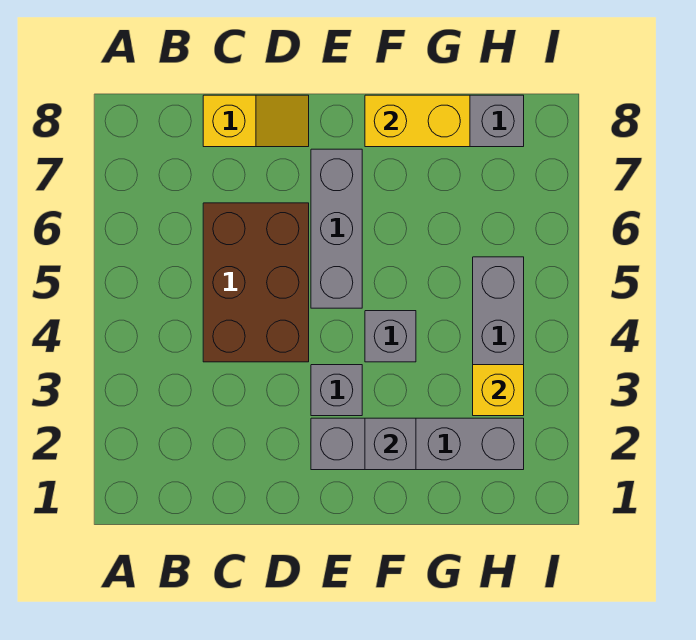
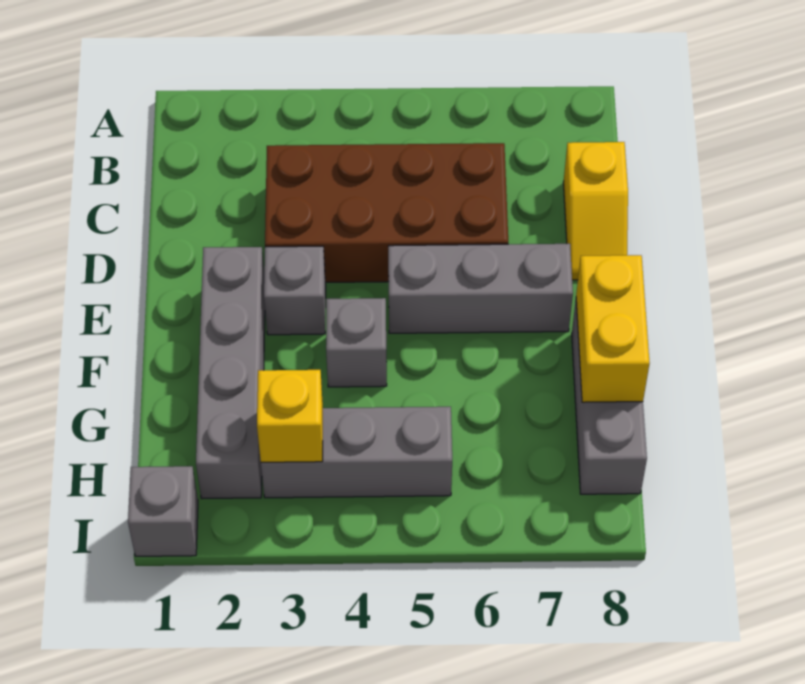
brown 2x3 brick [203,203,309,362] -> brown 2x4 brick [265,143,508,282]
grey 1x1 brick [365,418,416,470] -> grey 1x1 brick moved to [128,466,198,556]

